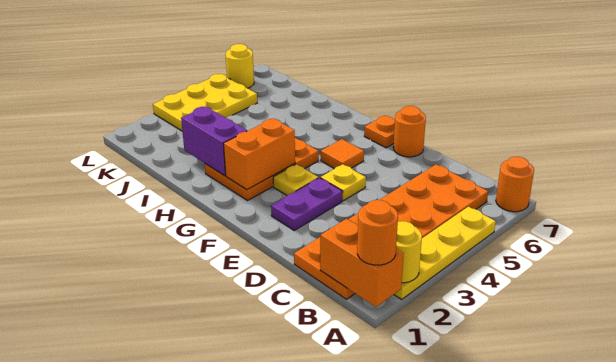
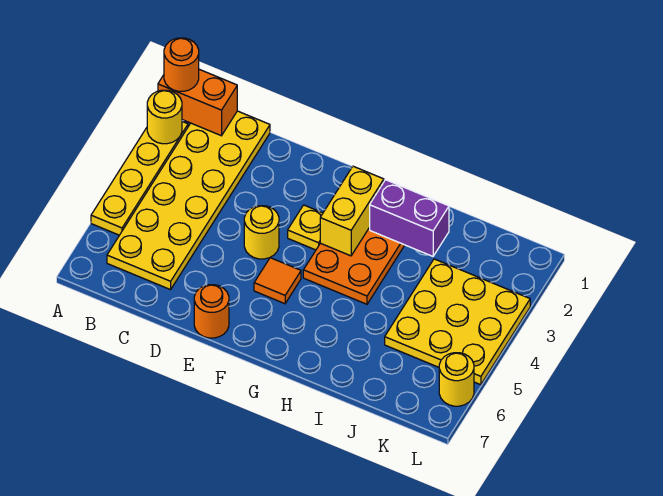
orange 1x1 round brick [496,157,534,212] -> none
orange 2x6 plate [294,164,488,299] -> yellow 2x6 plate [107,111,270,290]
purple 1x2 plate [271,178,343,230] -> none
yellow 1x1 plate [321,164,366,201] -> yellow 1x1 round brick [244,206,279,259]
orange 1x1 plate [364,116,395,148] -> none
orange 1x2 brick [224,118,295,190] -> yellow 1x2 brick [320,166,384,256]
yellow 2x3 plate [153,74,257,131] -> yellow 3x3 plate [385,259,530,385]

